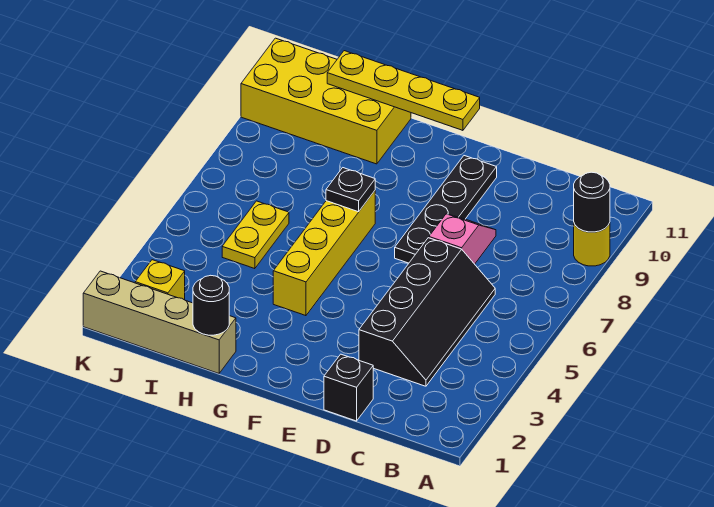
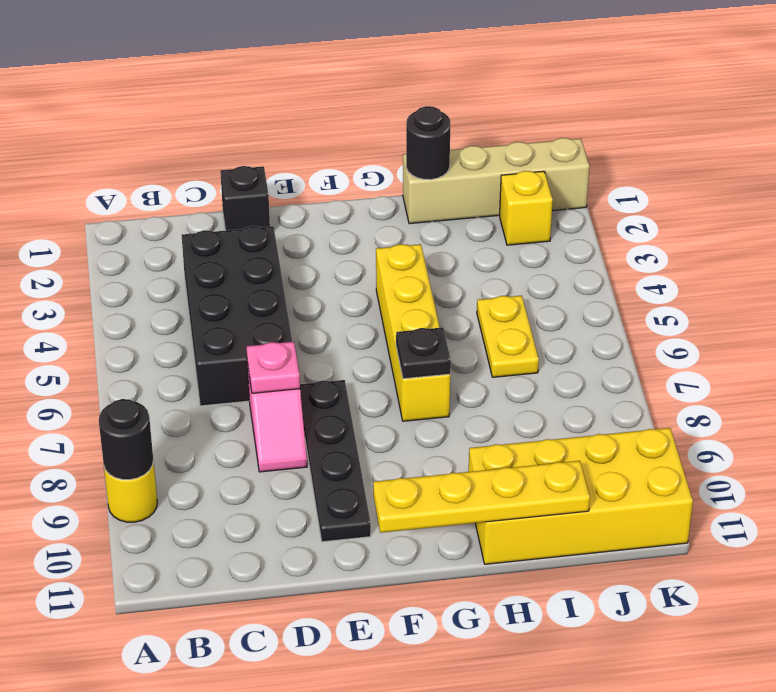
black 2x4 slope [359,238,495,386] -> black 2x4 brick [182,226,292,406]
none -> pink 1x1 plate [246,342,300,393]

